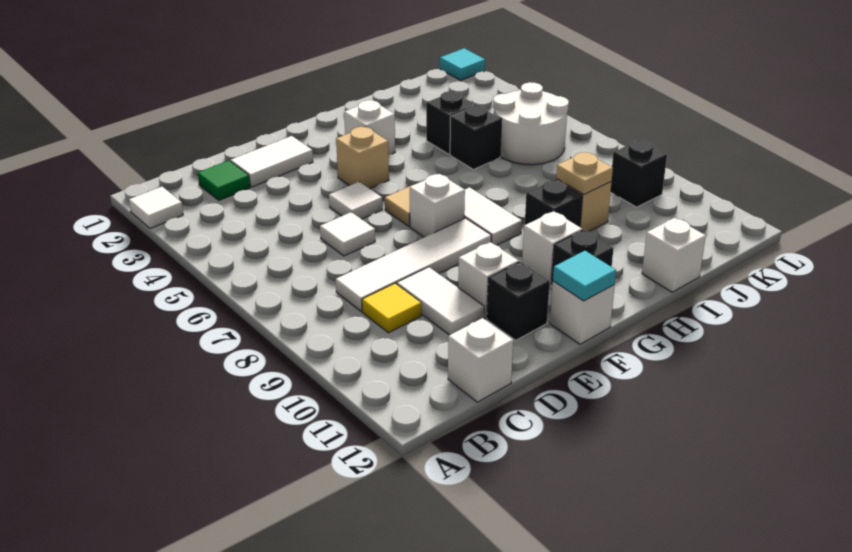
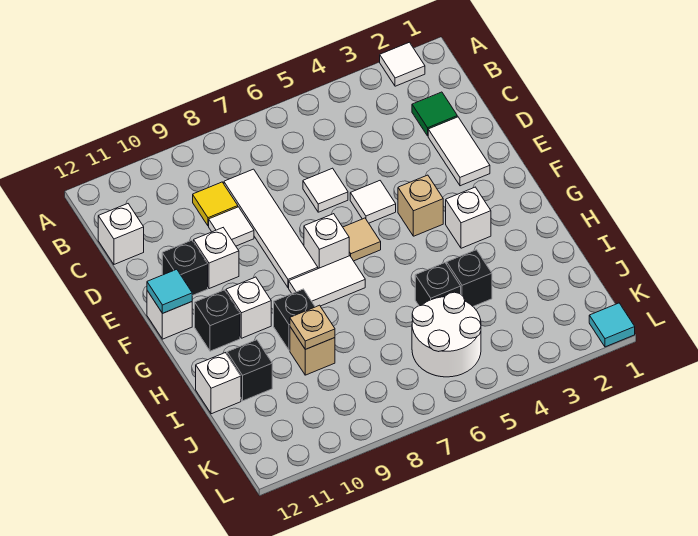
white 1x2 tile [397,267,484,335] -> white 1x1 tile [209,207,254,246]
black 1x1 brick [611,140,667,207] -> black 1x1 brick moved to [227,340,272,401]

